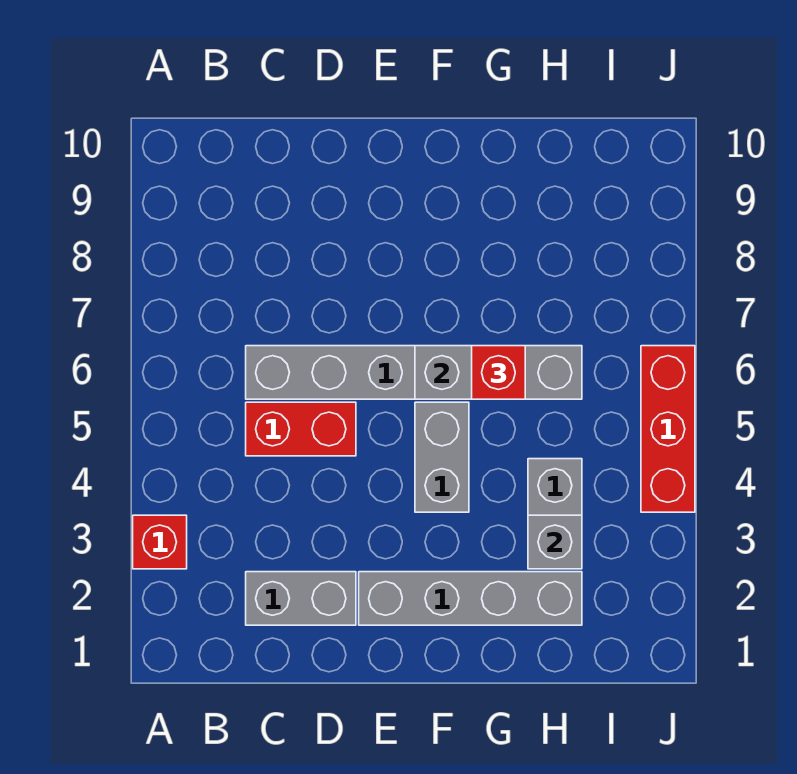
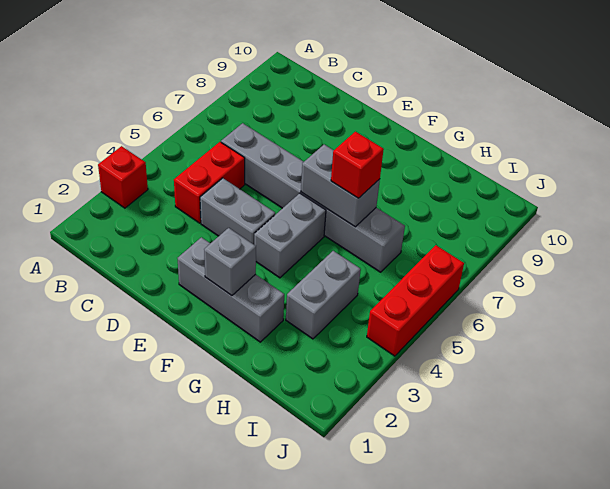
grey 1x2 brick [246,572,356,625] -> grey 1x2 brick moved to [200,178,275,244]
red 1x2 brick [246,402,356,456] -> red 1x2 brick turned to [174,142,245,223]
grey 1x4 brick [359,572,582,625] -> grey 1x3 brick [178,237,284,342]
grey 1x1 brick [528,515,582,569] -> grey 1x1 brick moved to [204,228,256,296]

